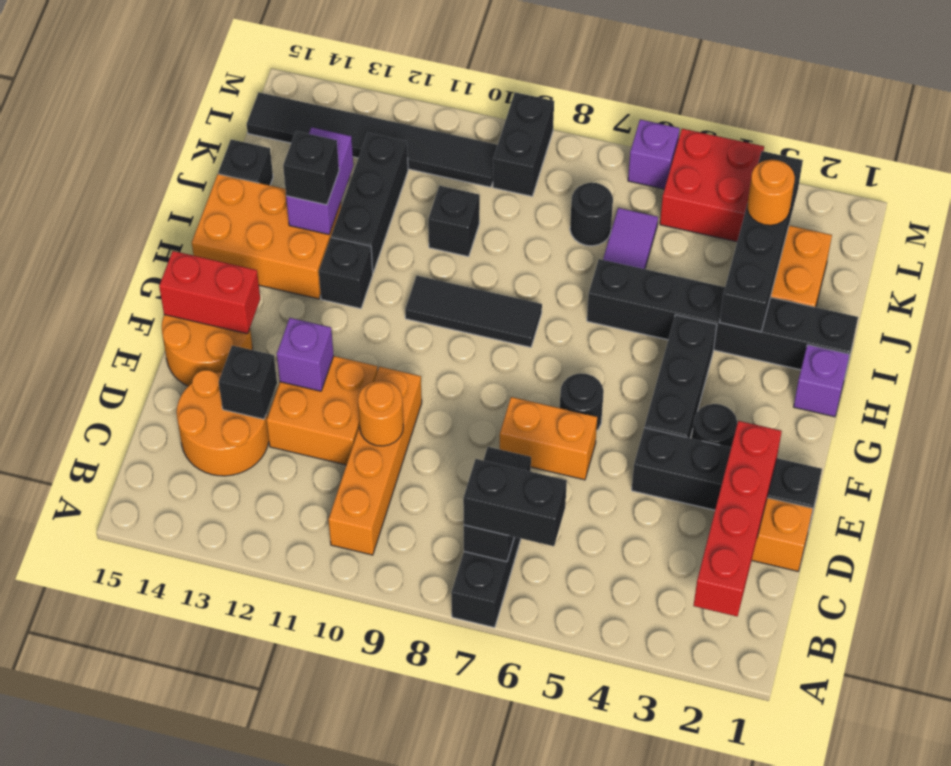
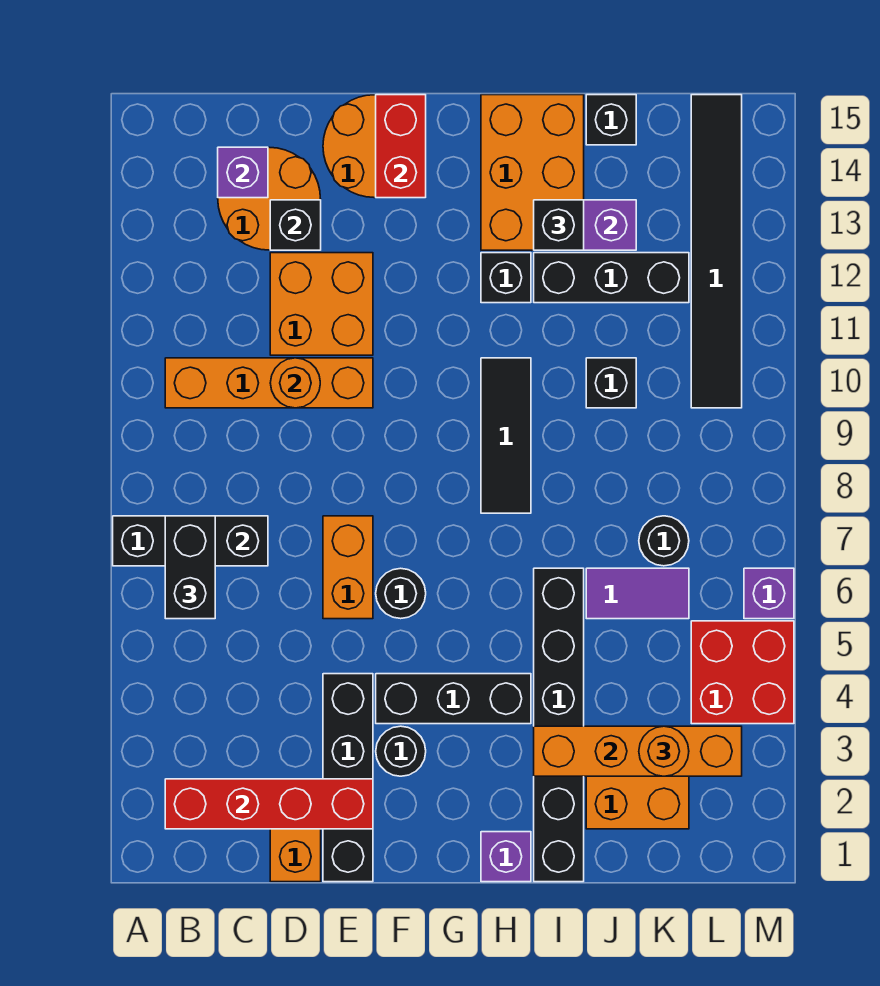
purple 1x1 brick [277,318,334,391] -> purple 1x1 brick moved to [218,147,268,198]
black 1x4 brick [720,151,803,332] -> orange 1x4 brick [534,726,742,776]
black 1x2 brick [493,92,554,196] -> none

